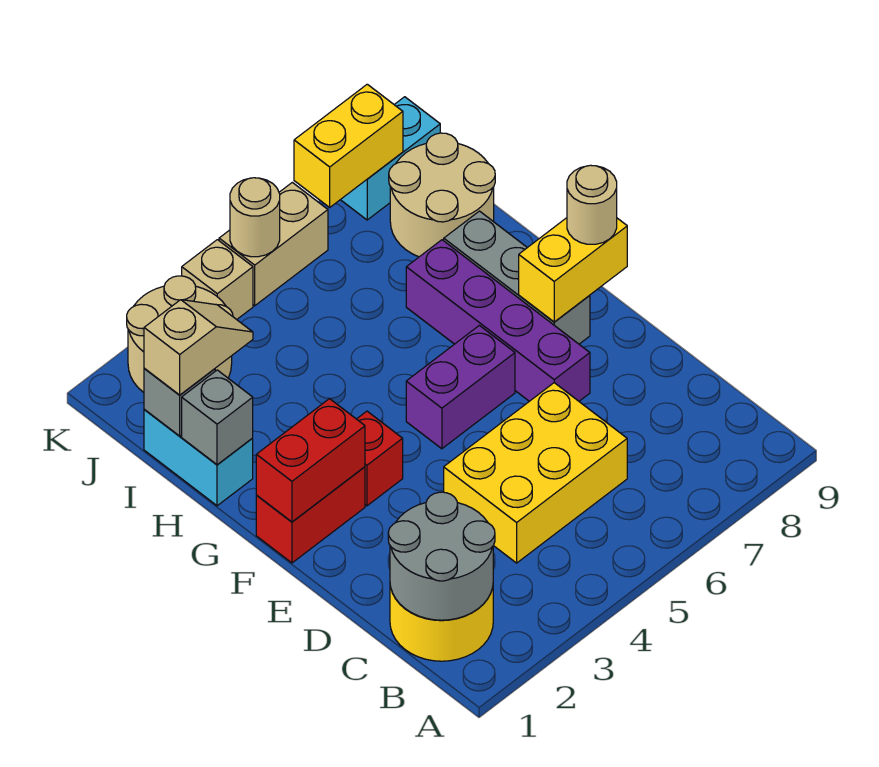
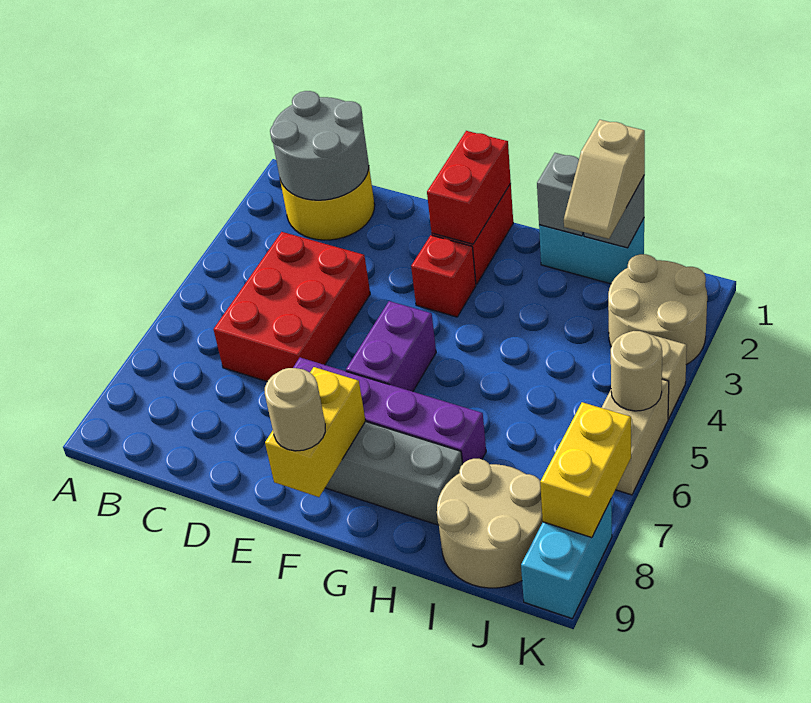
yellow 2x3 brick [444,383,627,563] -> red 2x3 brick [213,232,370,381]

